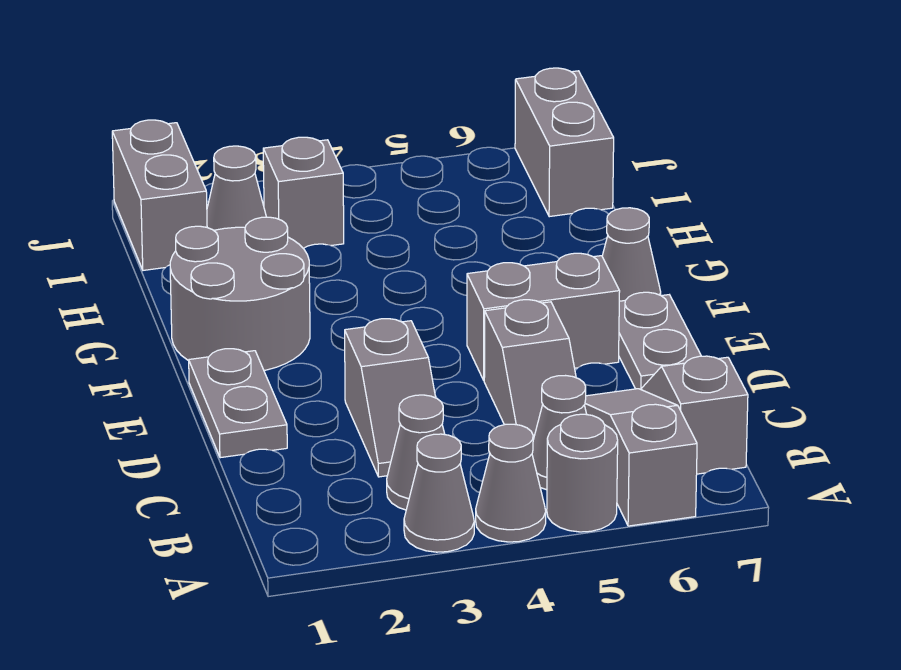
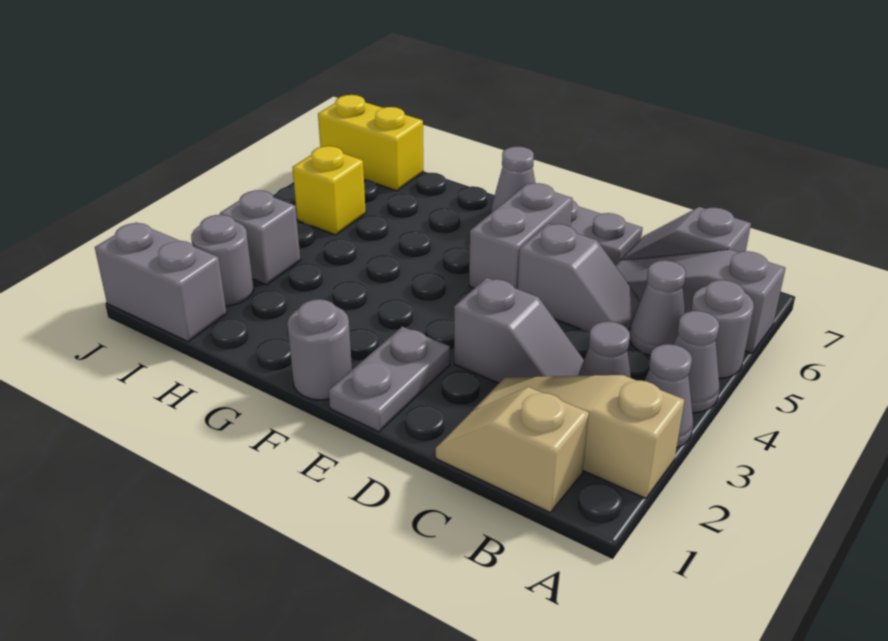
none -> tan 1x3 slope [472,375,684,498]
none -> tan 1x2 slope [436,387,589,512]
grey 1x2 plate [189,349,287,458] -> grey 1x2 plate turned to [329,327,450,432]
grey 2x2 round brick [170,217,310,370] -> grey 1x1 round brick [287,299,352,400]
grey 1x1 cone [207,146,266,230] -> grey 1x1 round brick [191,215,254,306]
none -> yellow 1x1 brick [292,146,366,235]
grey 1x2 brick [515,68,614,217] -> yellow 1x2 brick [318,95,423,191]

